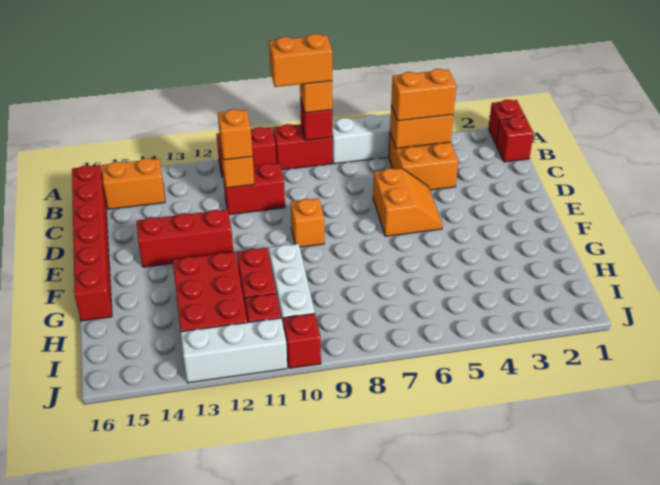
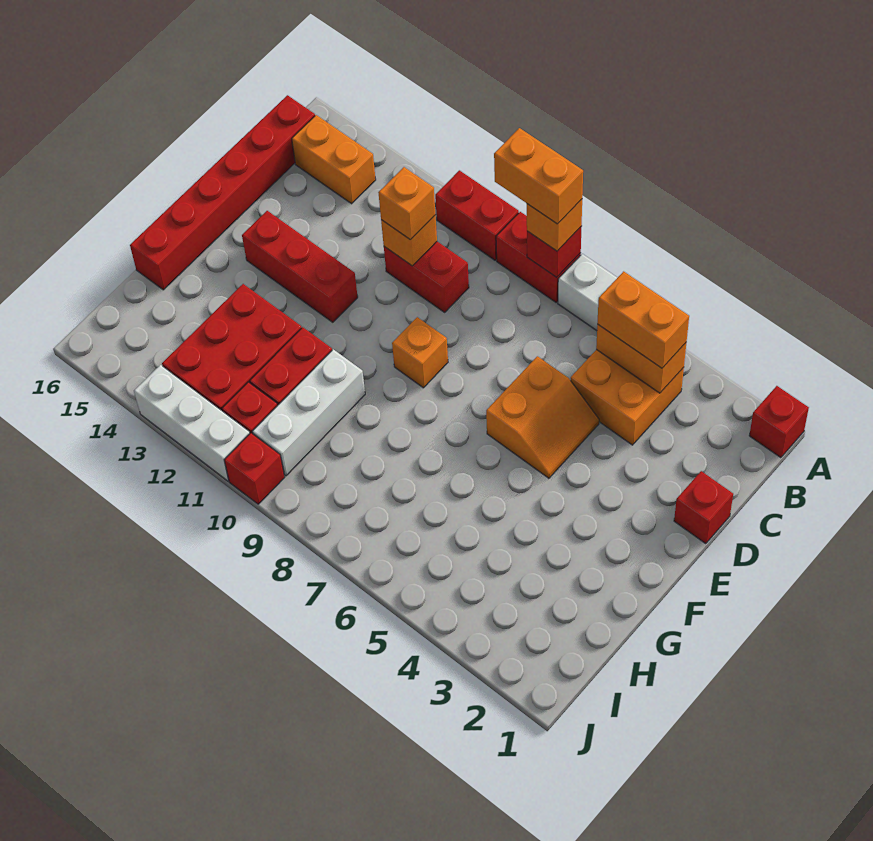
red 1x1 brick [496,116,534,162] -> red 1x1 brick moved to [674,471,733,544]

